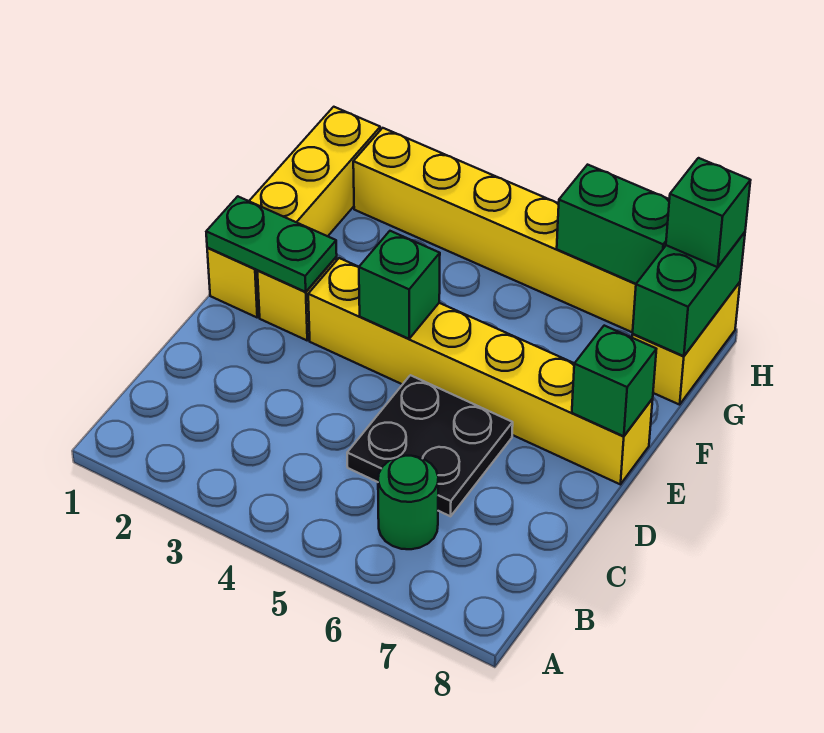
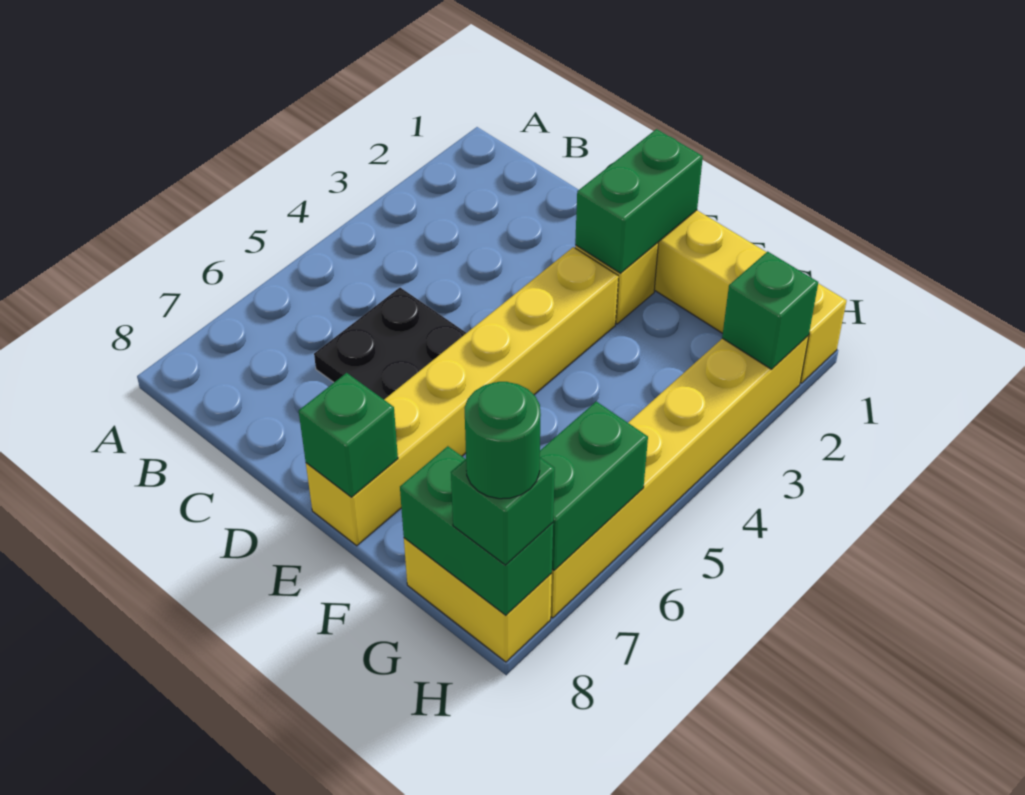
green 1x1 round brick [378,456,438,549] -> green 1x1 round brick moved to [465,382,541,499]
green 1x2 plate [206,196,337,292] -> green 1x2 brick [575,129,703,273]
green 1x1 brick [359,231,440,339] -> green 1x1 brick moved to [722,252,818,369]

